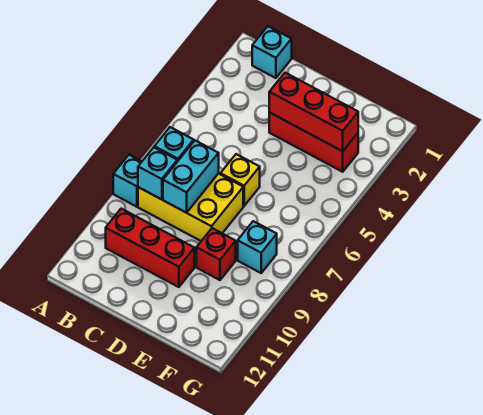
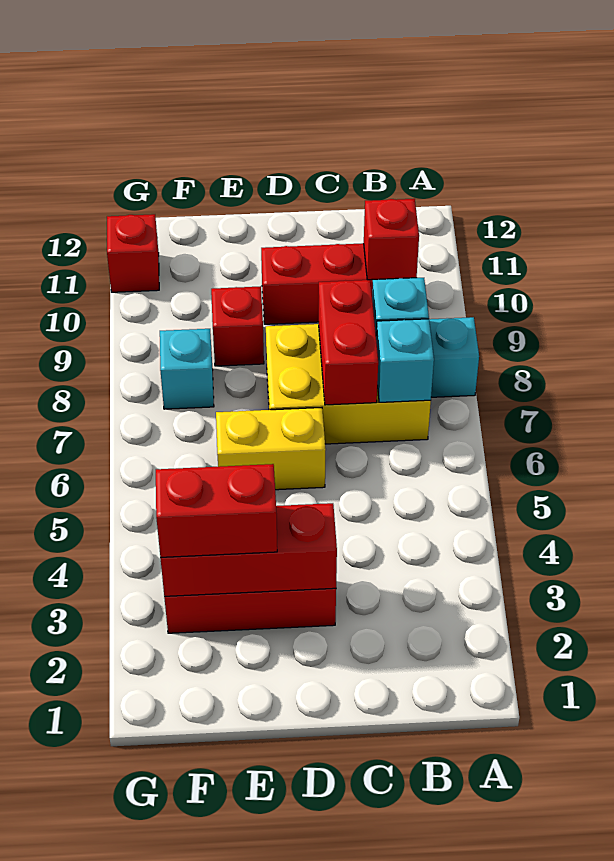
cyan 1x1 brick [252,26,292,78] -> none
none -> red 1x1 brick [364,199,419,280]
cyan 1x2 brick [163,141,219,213] -> red 1x2 brick [319,280,378,405]
yellow 1x1 brick [221,154,260,206] -> yellow 1x2 brick [216,408,326,490]
none -> red 1x2 brick [156,464,277,557]
none -> red 1x1 brick [107,214,159,292]

